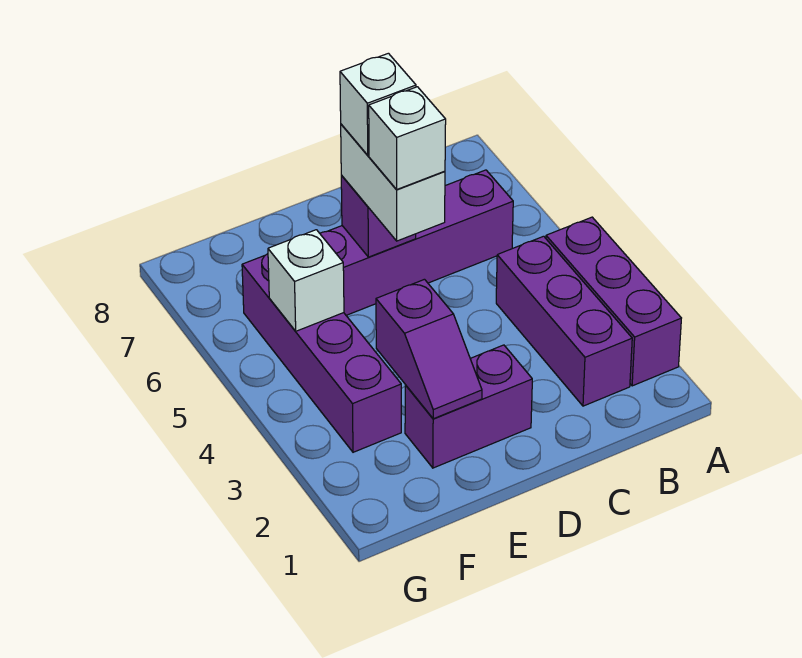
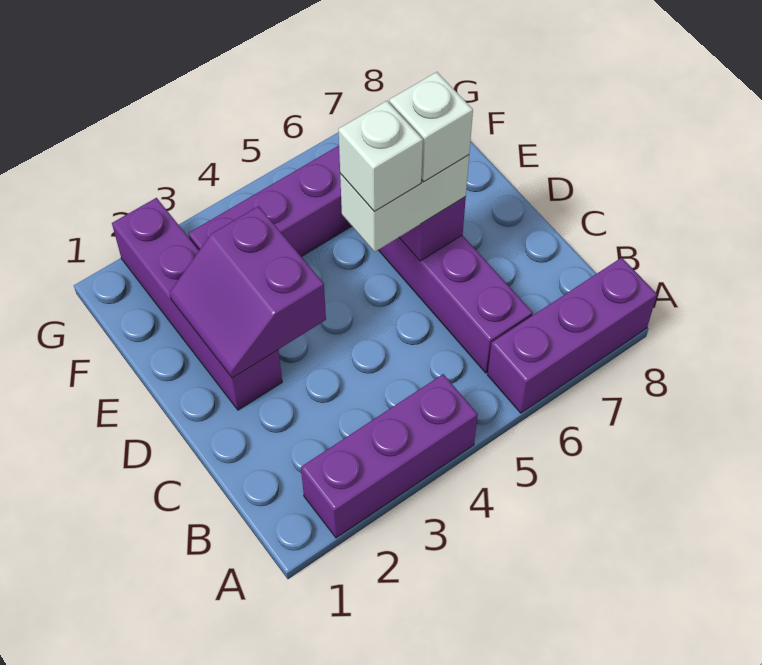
purple 1x3 brick [496,236,632,406] -> purple 1x3 brick moved to [488,258,657,413]
purple 1x2 brick [405,345,532,468] -> purple 1x4 brick [112,198,282,410]
purple 1x2 slope [376,279,482,419] -> purple 2x2 slope [169,206,326,378]
white 1x1 brick [268,230,344,331] -> none

